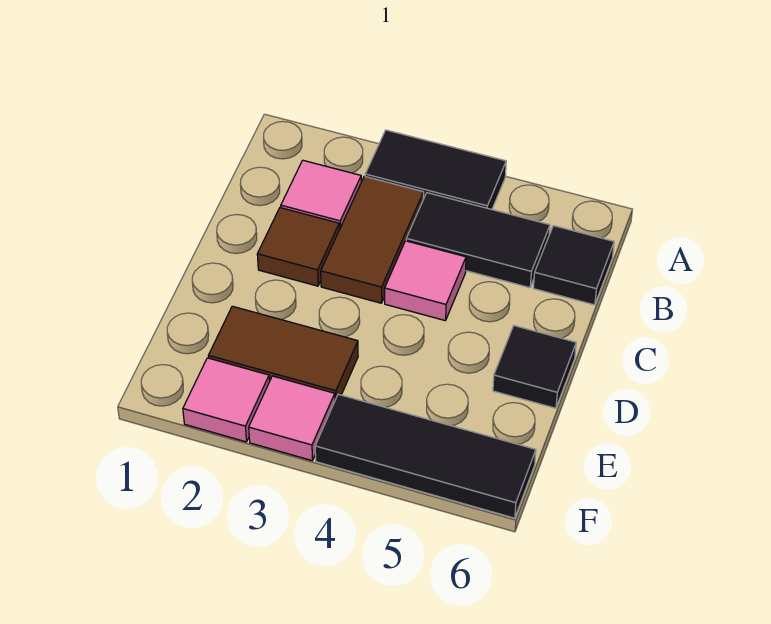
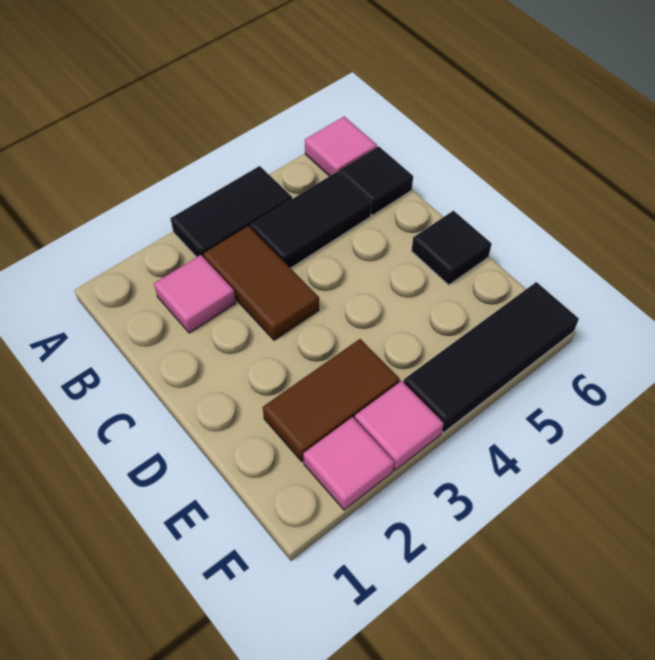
brown 1x1 tile [257,208,339,286] -> none
pink 1x1 tile [385,241,466,321] -> pink 1x1 tile moved to [305,117,377,176]

